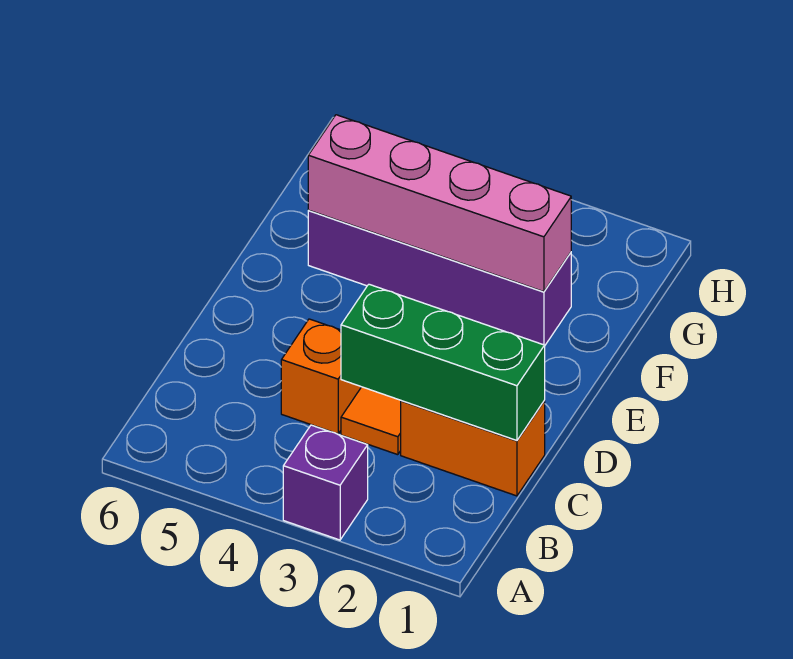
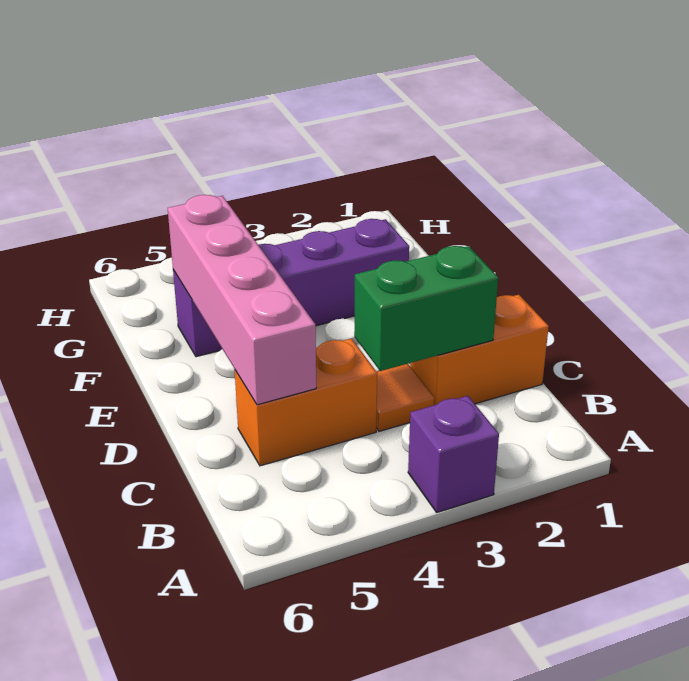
green 1x3 brick [341,284,545,440] -> green 1x2 brick [354,246,498,371]
orange 1x1 brick [281,319,361,434] -> orange 1x2 brick [235,339,377,466]
pink 1x4 brick [308,115,571,292] -> pink 1x4 brick turned to [168,195,316,405]

